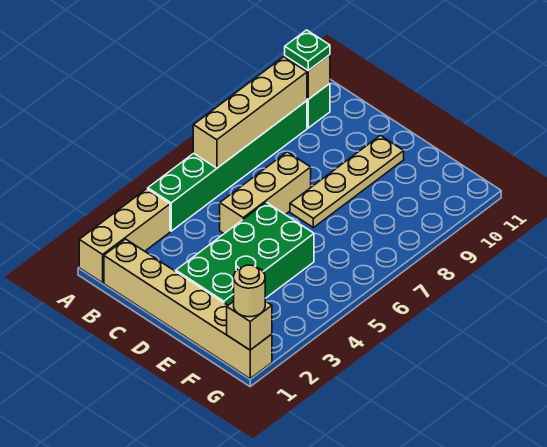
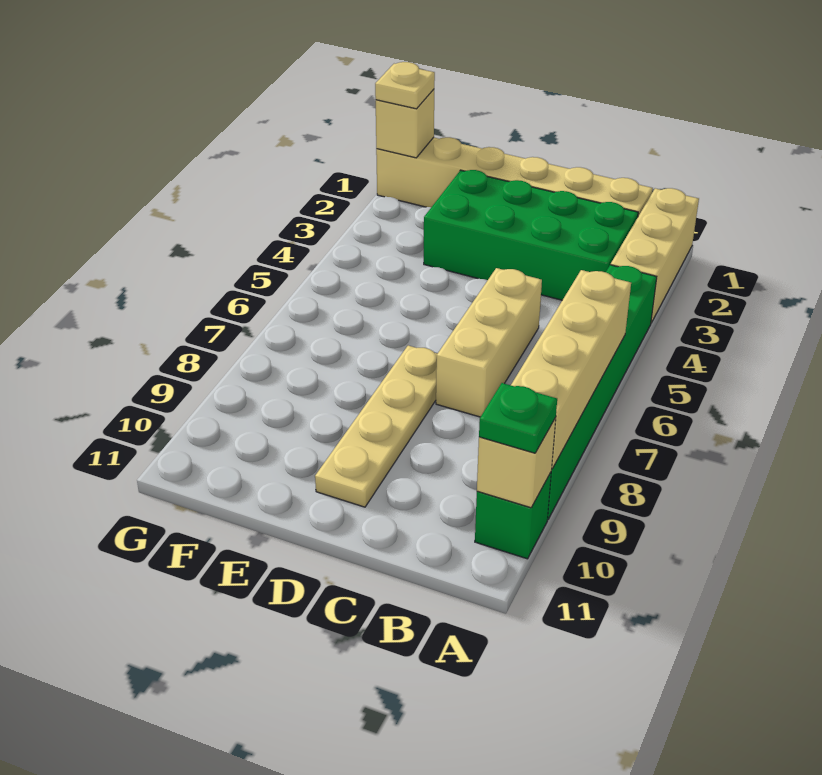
green 2x4 brick [176,202,314,305] -> green 2x4 brick turned to [424,170,638,300]
tan 1x1 round brick [234,265,265,317] -> tan 1x1 plate [375,62,435,109]

